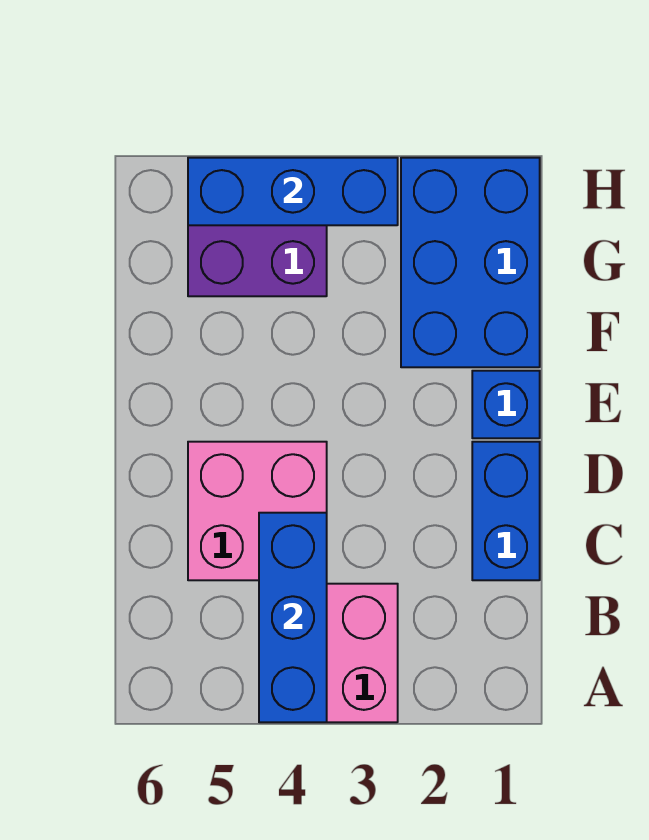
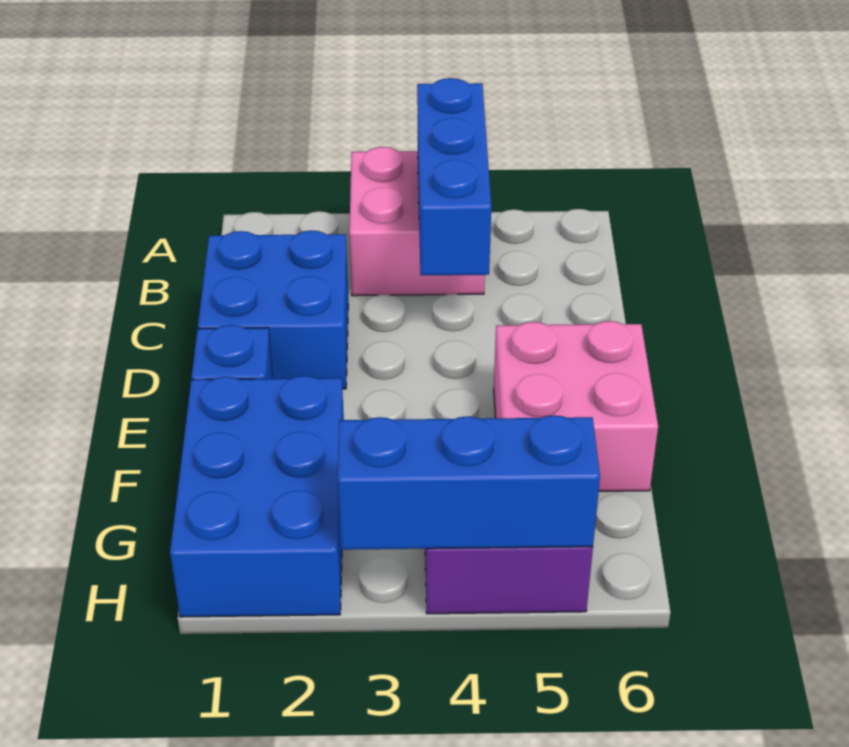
blue 1x2 brick [472,442,540,580] -> blue 2x2 brick [198,230,348,389]
pink 2x2 brick [188,442,327,580] -> pink 2x2 brick moved to [494,321,658,491]

